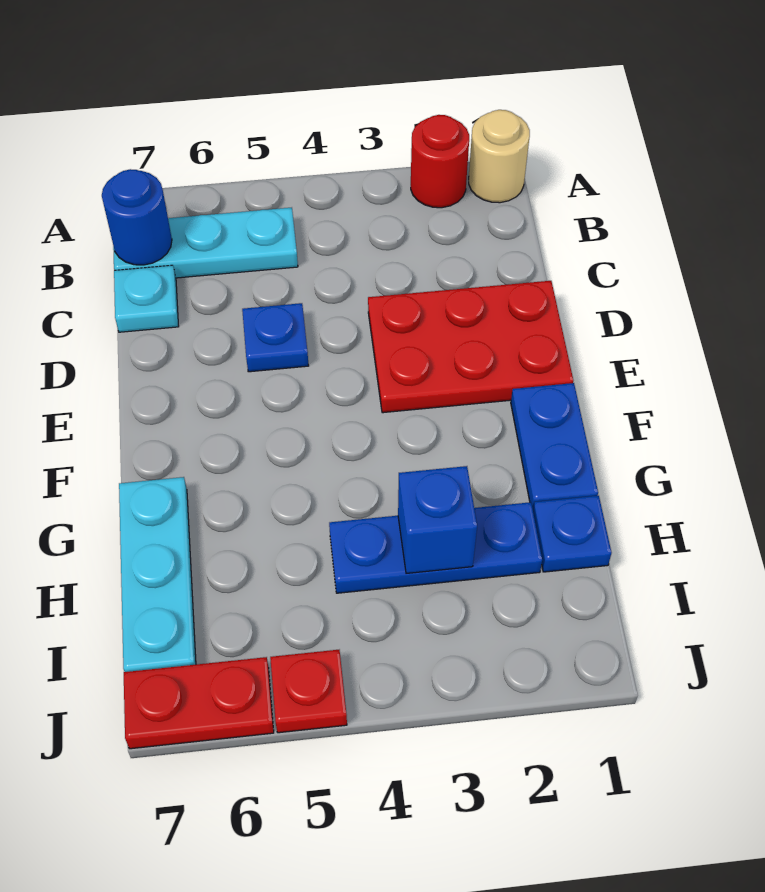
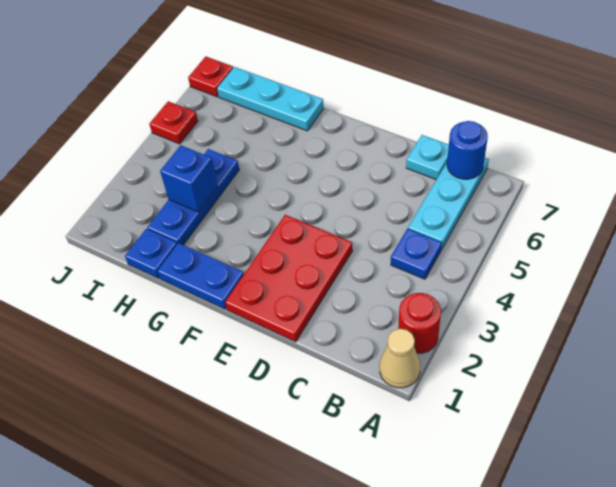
tan 1x1 round brick [469,110,530,203] -> tan 1x1 cone [380,329,420,388]
blue 1x1 plate [242,303,309,372] -> blue 1x1 plate moved to [391,229,442,279]
red 1x2 plate [124,657,274,749] -> red 1x1 plate [188,57,233,97]

